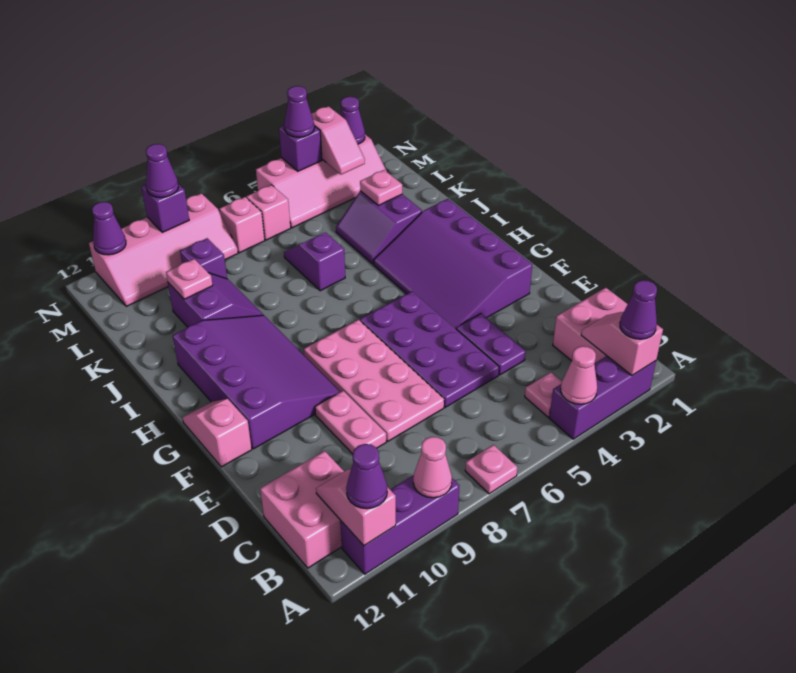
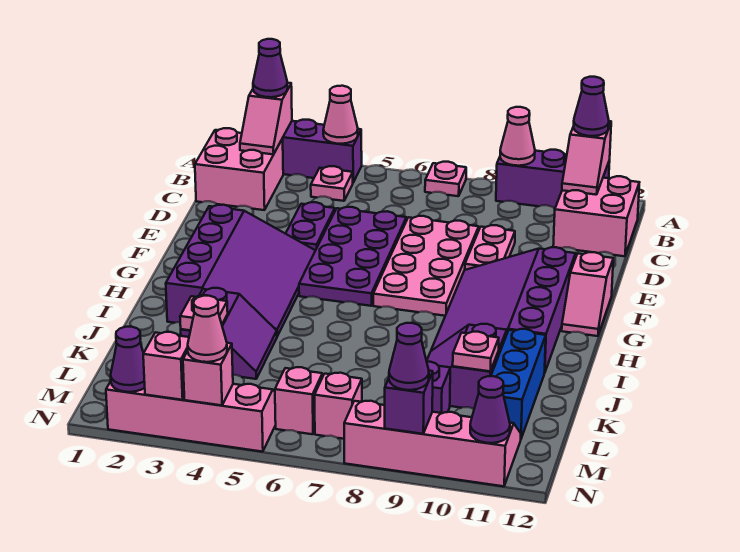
purple 1x2 slope [284,232,345,291] -> none
none -> blue 1x3 brick [491,329,546,438]
purple 1x1 brick [279,125,322,171] -> pink 1x1 brick [183,343,233,405]
purple 1x1 cone [284,86,314,137] -> pink 1x1 cone [188,296,227,362]

